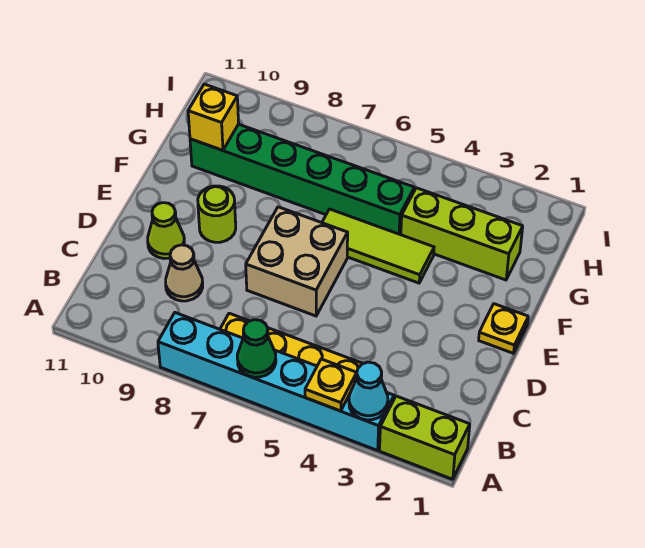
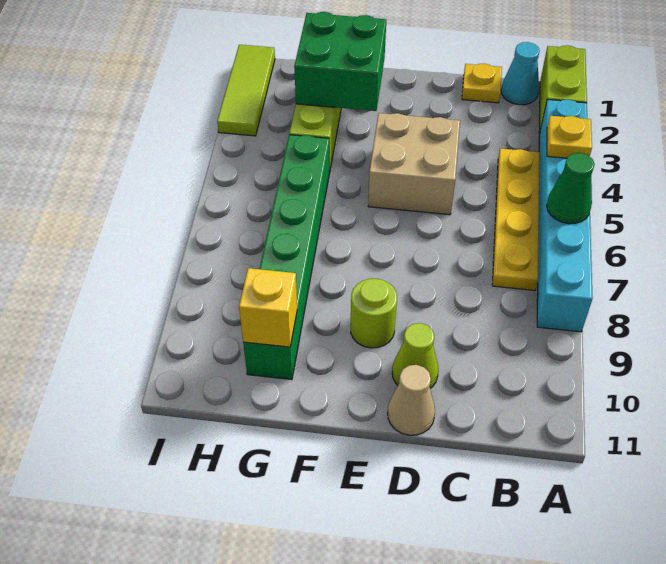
cyan 1x1 cone [349,362,388,420] -> cyan 1x1 cone moved to [501,42,540,105]
tan 1x1 cone [166,245,203,301] -> tan 1x1 cone moved to [388,365,435,435]
tan 2x2 brick [246,207,348,316] -> tan 2x2 brick moved to [368,113,460,215]
yellow 1x1 plate [479,304,528,353] -> yellow 1x1 plate moved to [462,64,502,103]
none -> green 2x2 brick [294,12,386,111]
lime 1x3 tile [322,209,434,283] -> lime 1x3 tile moved to [217,45,275,136]

